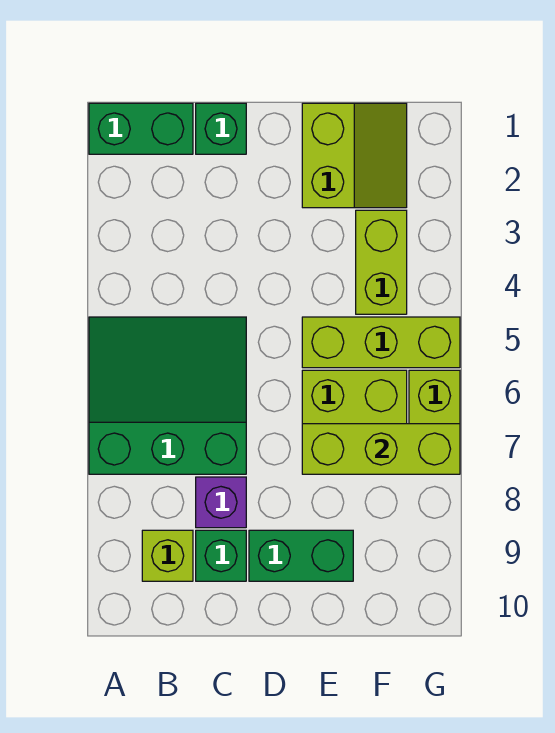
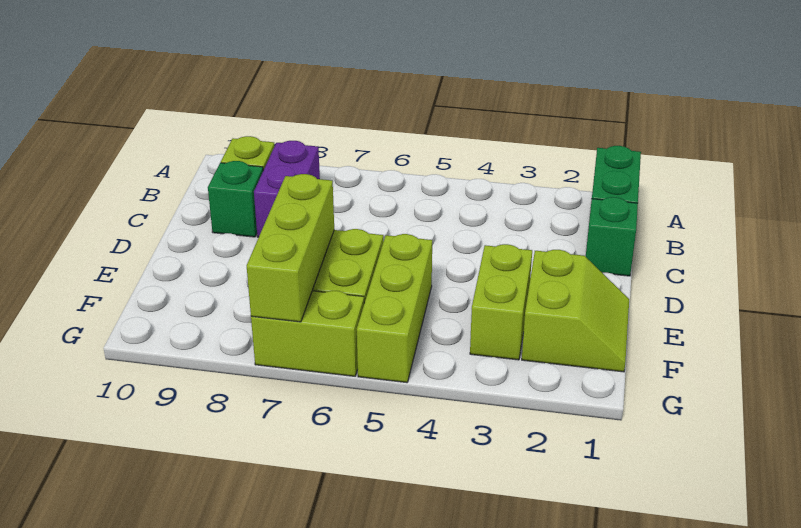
green 3x3 slope [89,317,246,474] -> none
purple 1x1 brick [196,477,246,528] -> purple 1x2 brick [254,141,320,237]
green 1x2 brick [249,530,353,581] -> none
lime 2x2 slope [302,103,407,208] -> lime 2x2 slope turned to [522,250,629,372]
lime 1x2 brick [356,210,407,314] -> lime 1x2 brick turned to [470,244,532,360]

